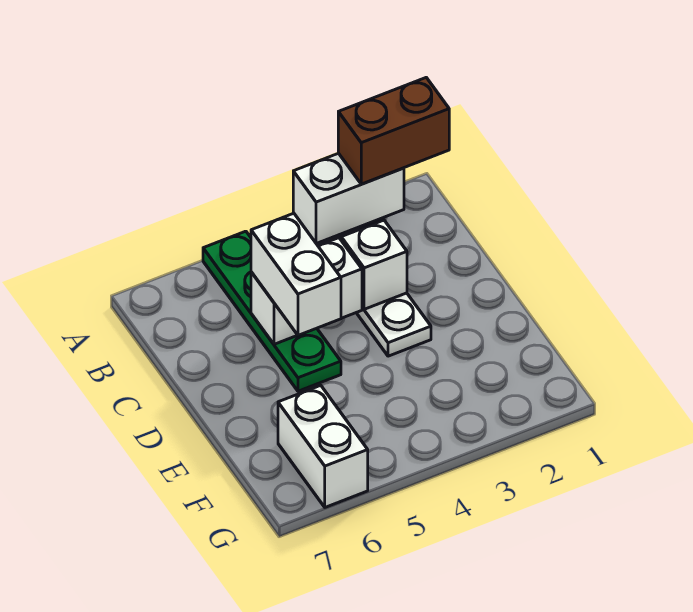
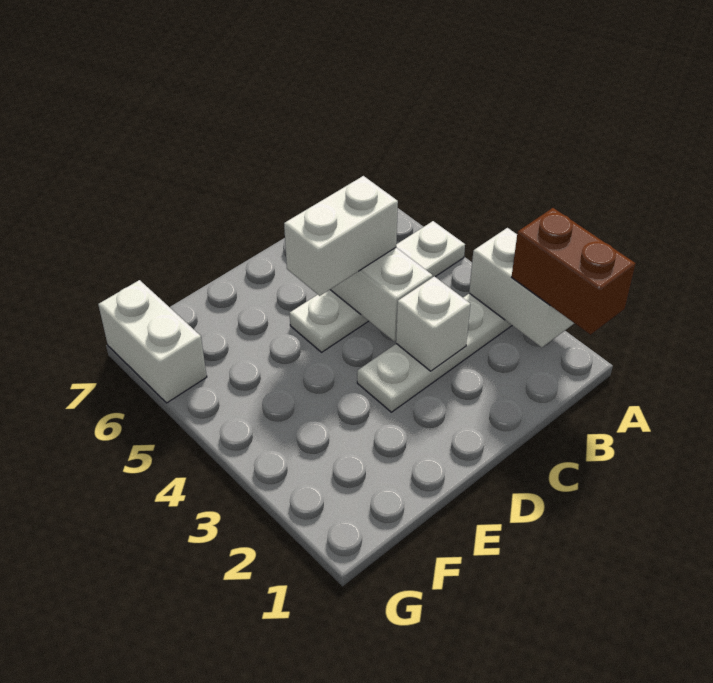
green 1x4 plate [203,231,341,391] -> white 1x4 plate [290,221,465,352]
white 1x2 brick [278,385,368,507] -> white 1x2 brick turned to [98,280,207,403]

